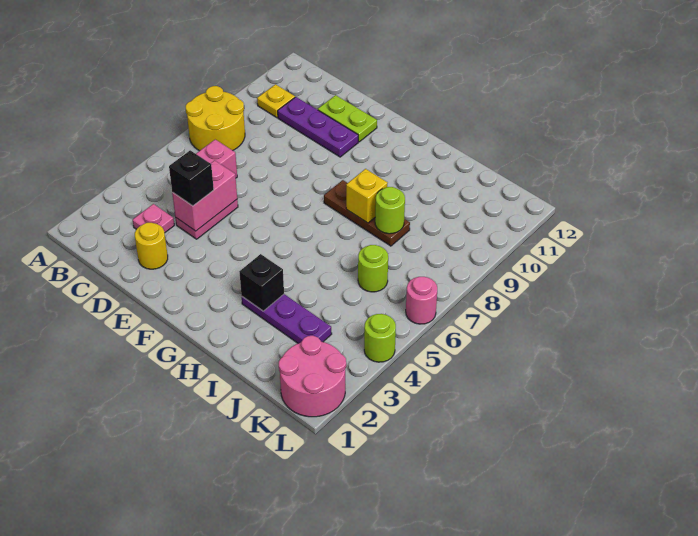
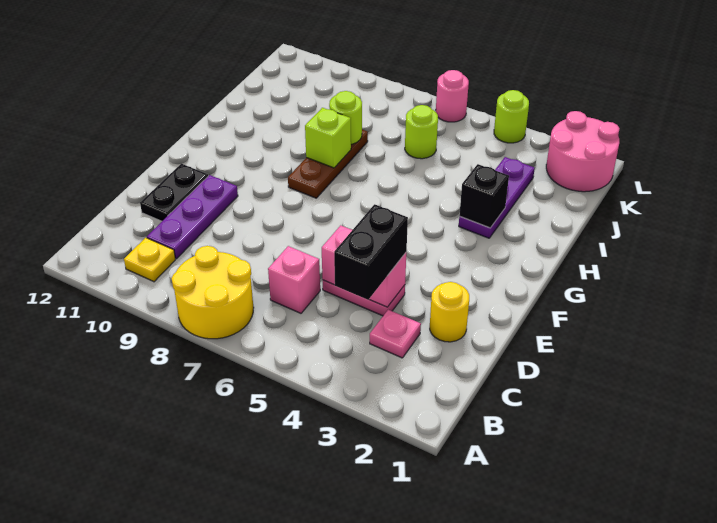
black 1x1 brick [169,150,214,206] -> black 1x2 brick [334,204,408,300]
lime 1x2 plate [318,95,377,142] -> black 1x2 plate [140,164,208,221]
yellow 1x1 brick [346,169,387,223] -> lime 1x1 brick [305,108,351,168]

